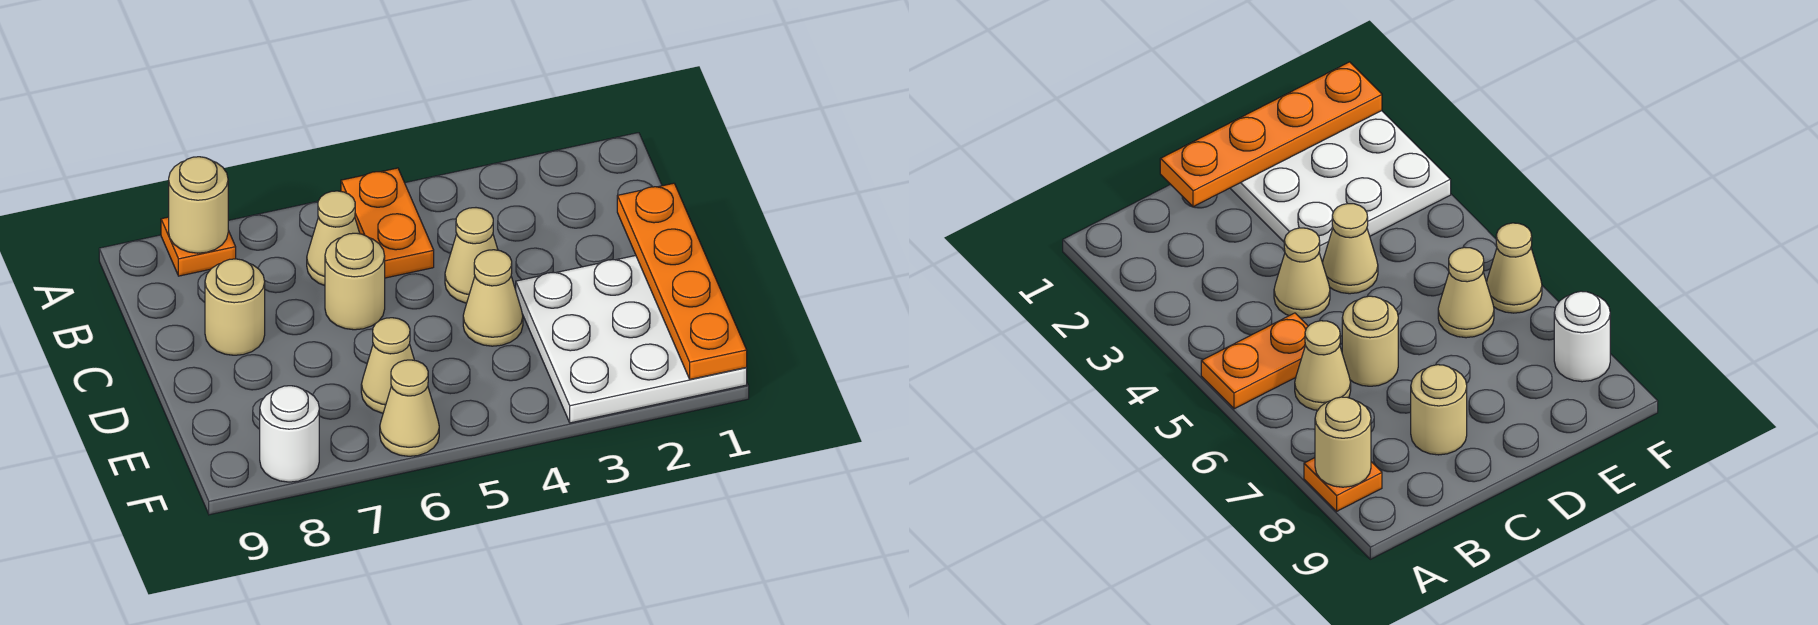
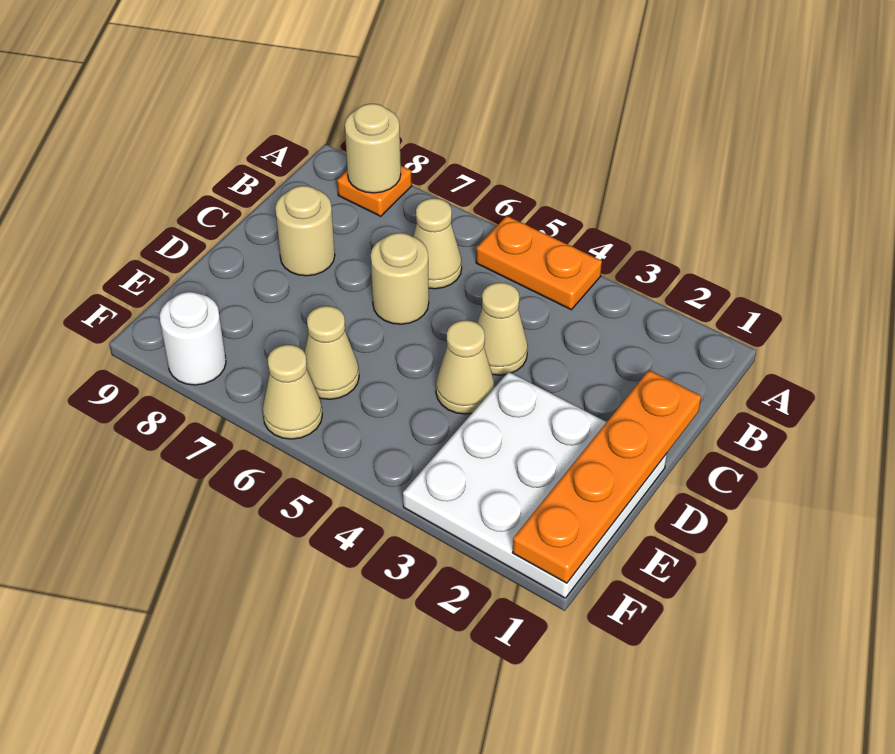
orange 1x2 plate [341,168,434,278] -> orange 1x2 plate turned to [476,216,602,310]

